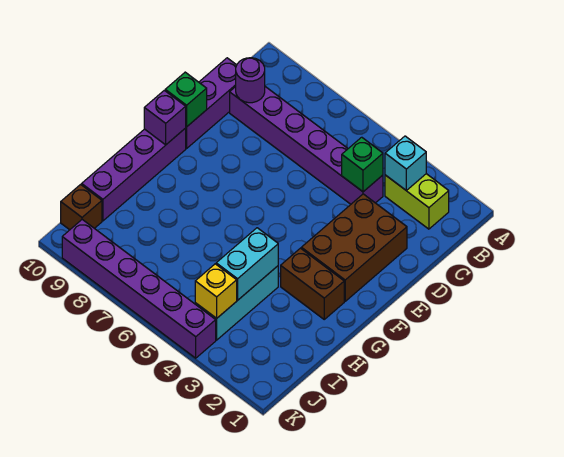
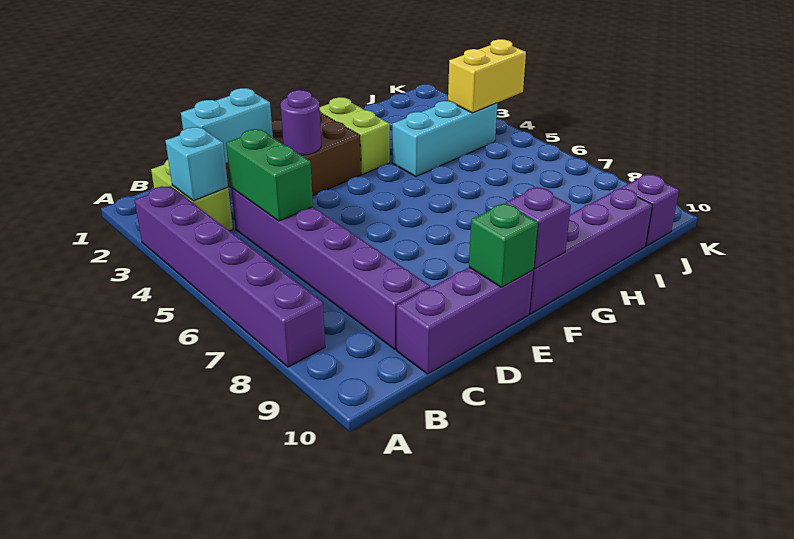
green 1x1 brick [342,137,383,192] -> green 1x2 brick [226,129,313,221]
purple 1x1 round brick [236,58,265,103] -> purple 1x1 round brick moved to [281,90,321,155]
brown 1x2 brick [281,248,344,319] -> lime 1x2 brick [320,97,390,174]
cyan 1x2 brick [216,228,278,300] -> cyan 1x2 brick moved to [181,88,273,163]
yellow 1x1 brick [195,264,237,318] -> yellow 1x2 brick [448,39,526,113]
brown 1x1 brick [61,184,102,230] -> purple 1x1 brick [621,174,679,246]
purple 1x6 brick [62,220,216,358] -> purple 1x6 brick moved to [134,186,325,367]

